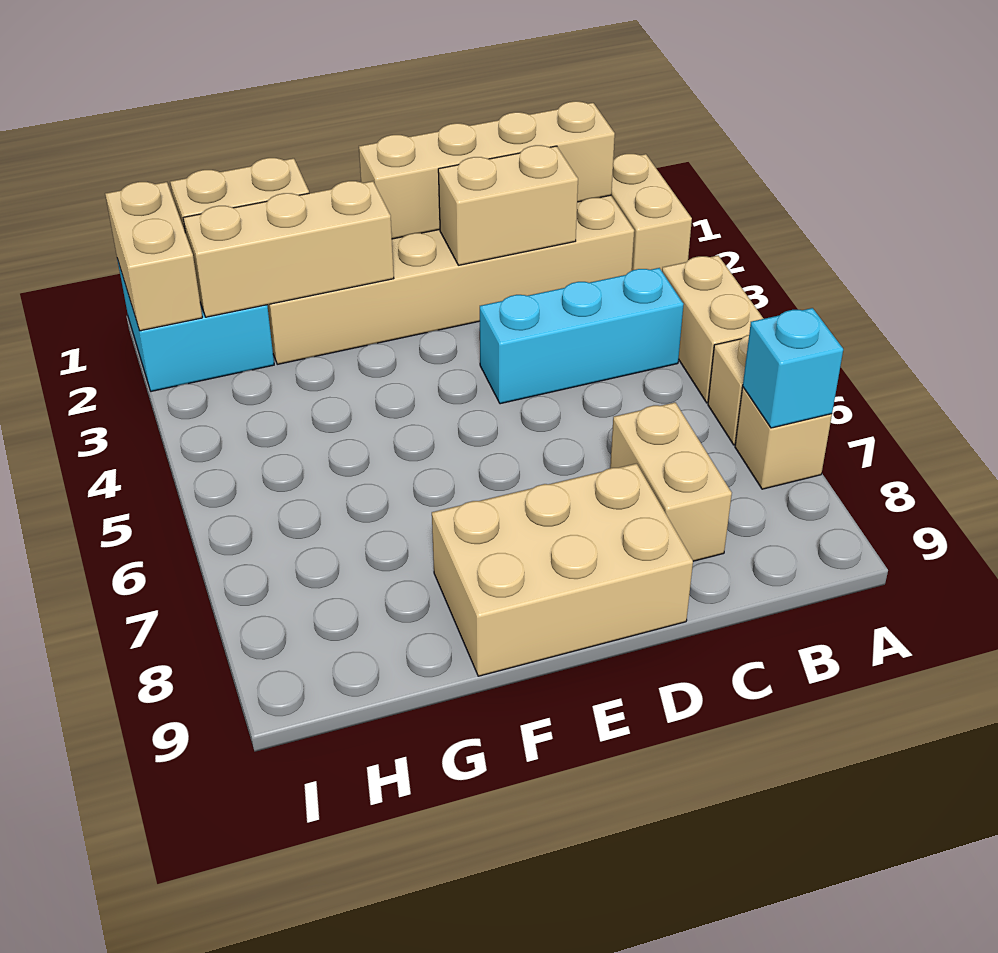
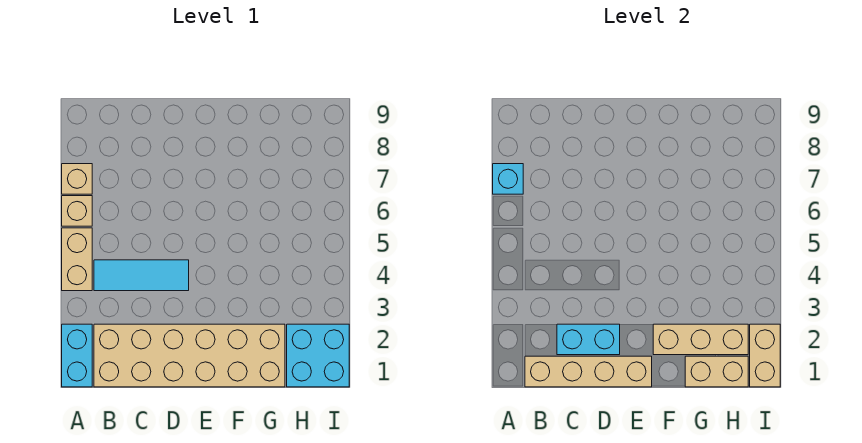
tan 1x2 brick [611,154,692,271] -> cyan 1x2 brick [62,324,92,387]
cyan 1x3 brick [479,268,684,404] -> cyan 1x3 tile [94,260,189,291]
tan 1x2 brick [438,145,578,265] -> cyan 1x2 brick [557,324,620,355]
tan 1x2 brick [610,402,732,561] -> none
tan 2x3 brick [432,463,693,676] -> none

